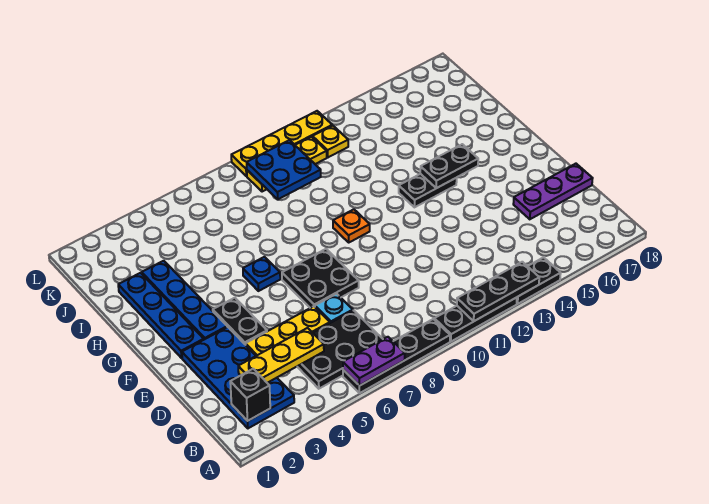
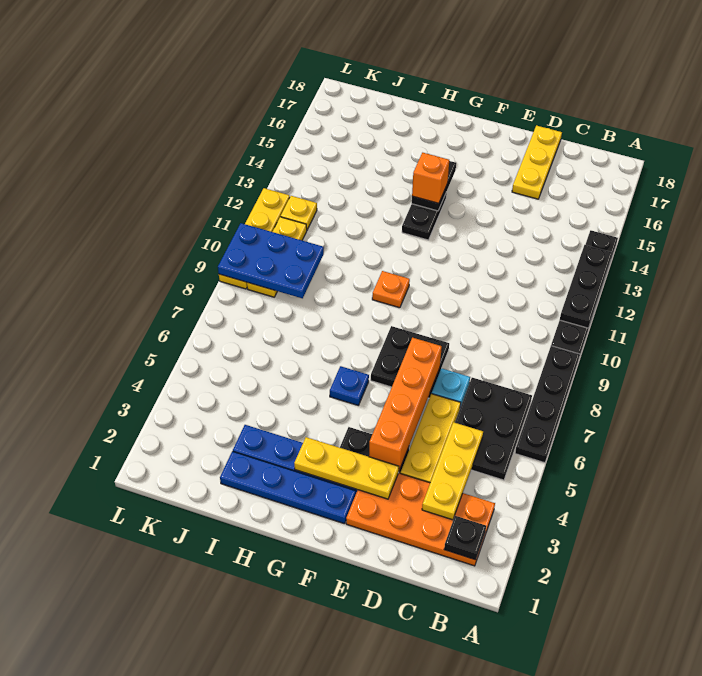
purple 1x2 plate [343,337,405,386] -> none
blue 2x4 plate [182,327,294,428] -> orange 2x4 plate [346,473,495,566]
black 1x1 brick [230,369,270,421] -> black 1x1 plate [444,516,486,560]
purple 1x3 plate [513,164,593,219] -> yellow 1x3 plate [512,125,562,199]
none -> yellow 1x3 plate [294,437,399,499]
none -> orange 1x4 brick [369,338,442,470]
none -> orange 1x1 brick [412,153,449,203]
blue 2x2 plate [247,140,321,199] -> blue 2x3 plate [218,223,324,298]

